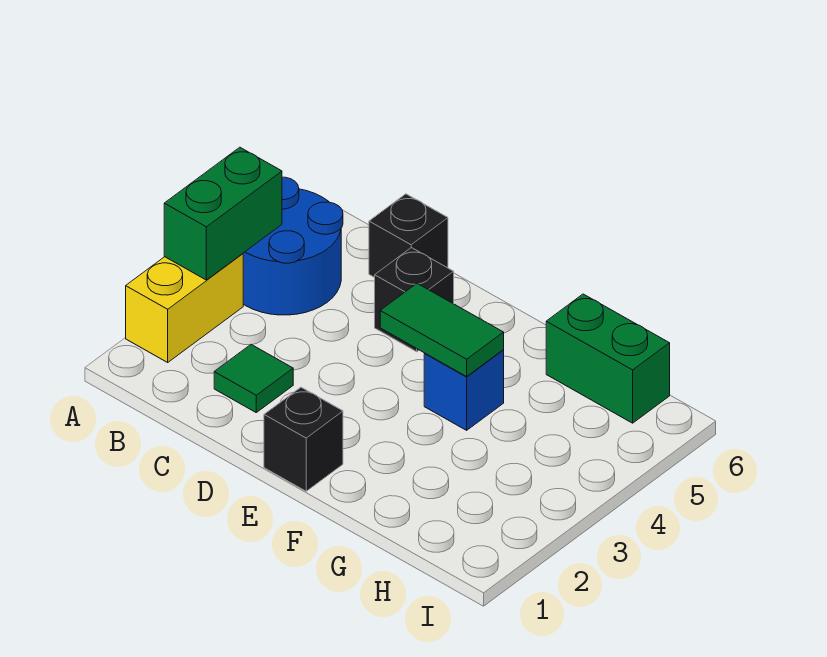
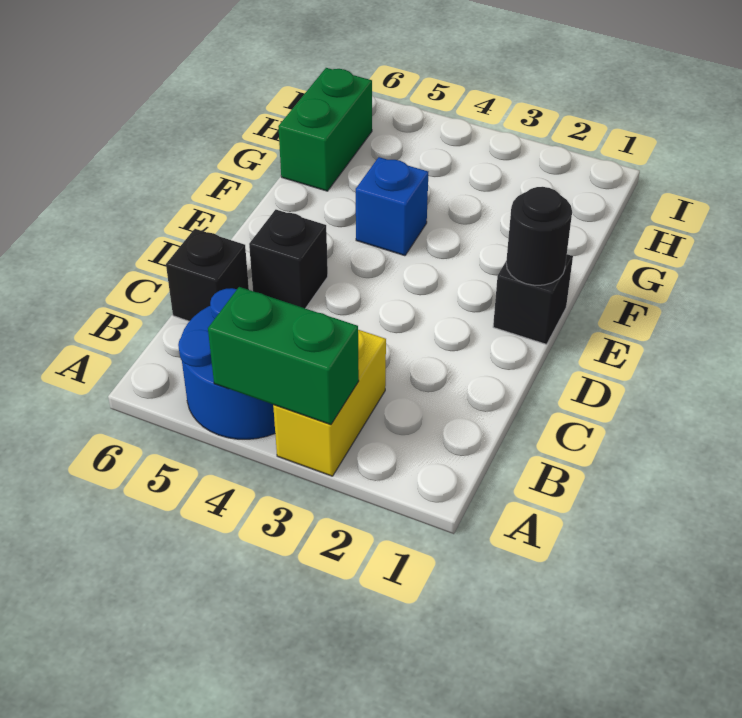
yellow 1x2 brick [126,254,243,362] -> yellow 1x2 brick turned to [273,330,386,476]
green 1x1 tile [214,345,293,412] -> none
none -> black 1x1 round brick [506,187,572,285]
green 1x2 tile [380,283,504,377] -> none

